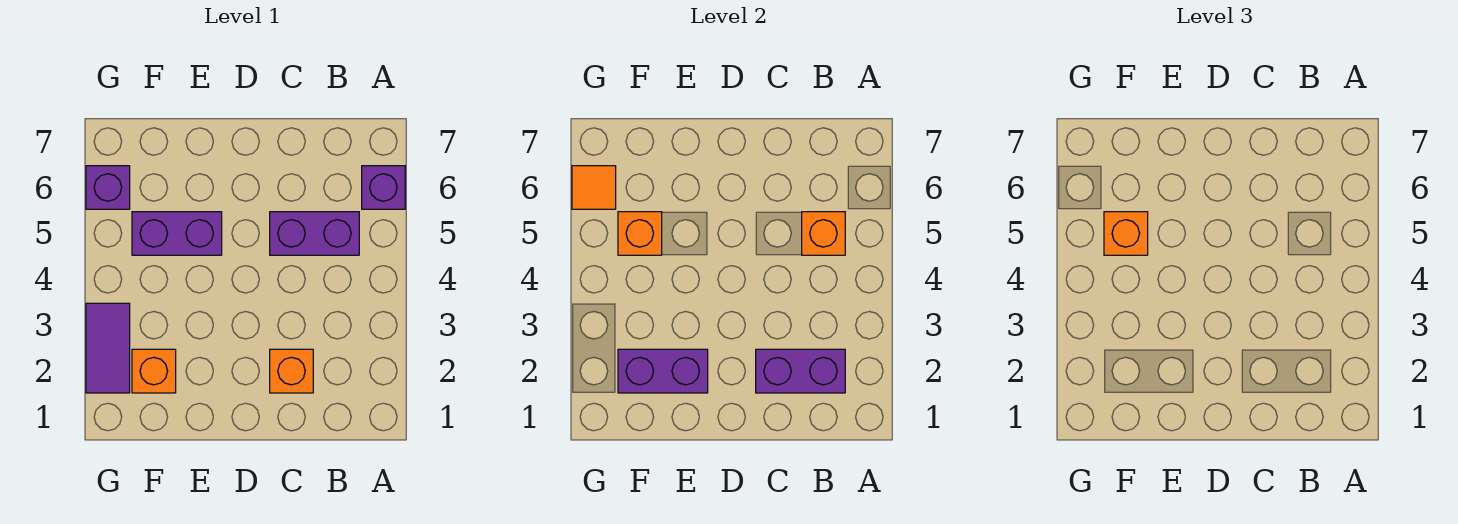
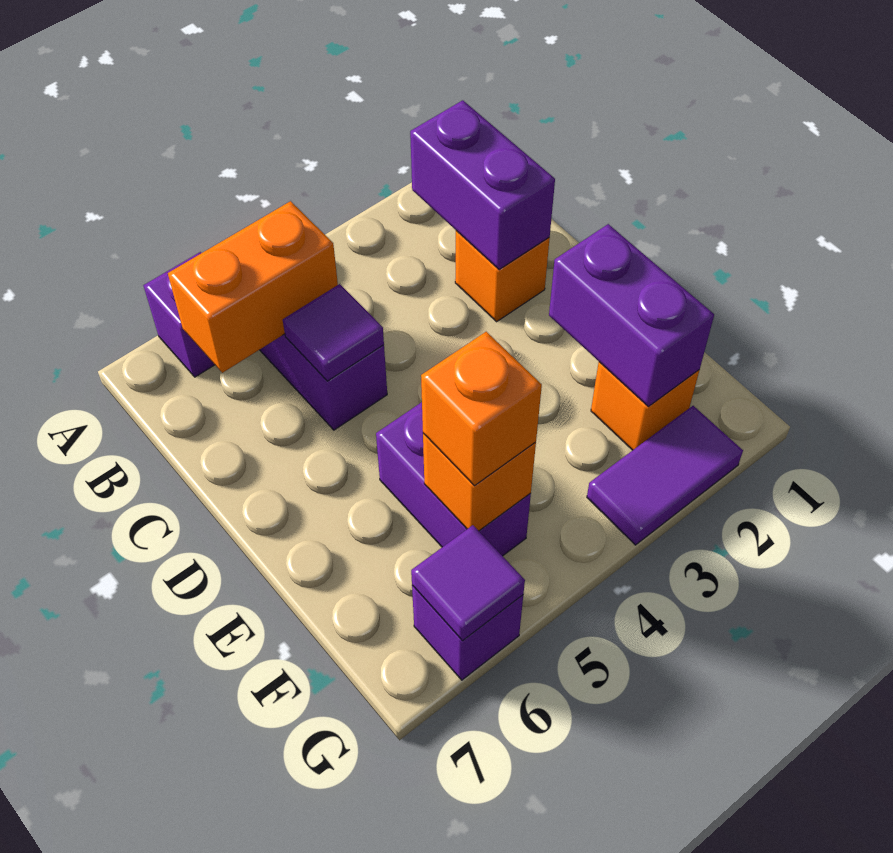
orange 1x1 brick [802,212,845,255] -> orange 1x2 brick [168,201,338,373]
none -> purple 1x1 tile [283,284,384,381]
orange 1x1 tile [572,166,616,209] -> purple 1x1 tile [411,525,525,641]

